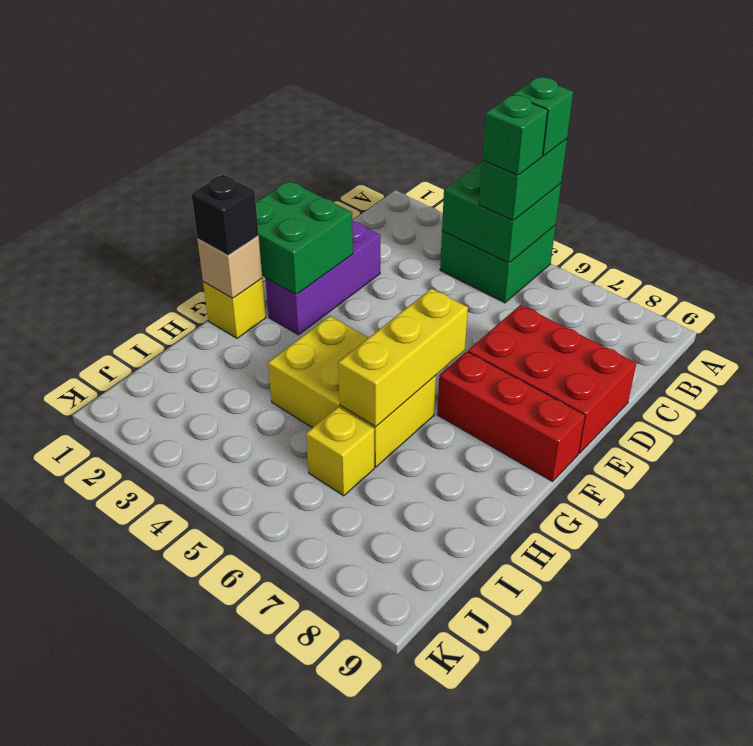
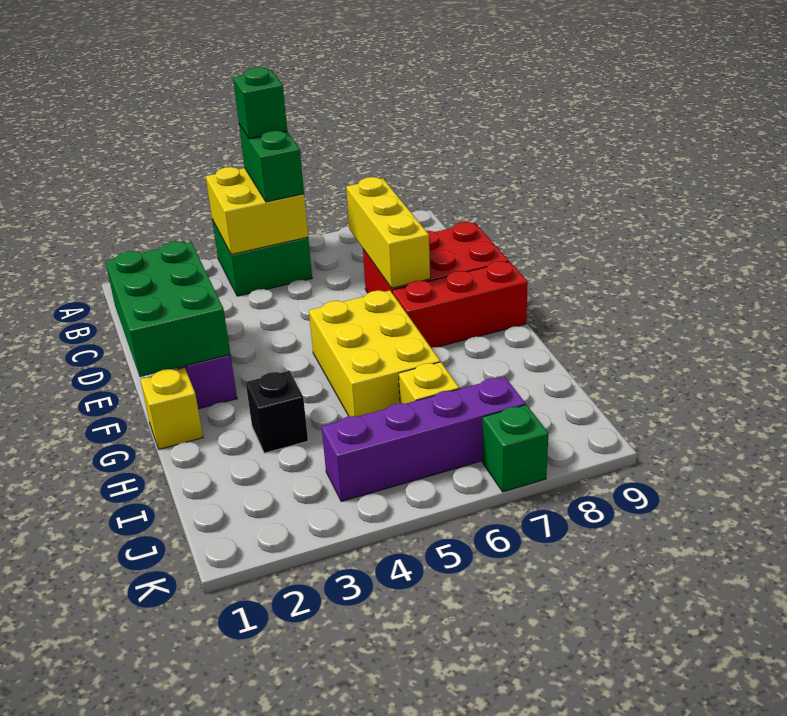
green 2x2 brick [442,162,561,263] -> yellow 2x2 brick [206,167,308,255]
green 1x1 brick [482,95,548,175] -> green 1x1 brick moved to [482,405,548,492]
green 2x2 brick [256,181,353,295] -> green 2x3 brick [105,241,230,377]
yellow 1x3 brick [338,288,468,427] -> yellow 1x3 brick moved to [346,177,430,288]
tan 1x1 brick [197,236,262,298] -> none
black 1x1 brick [191,174,259,255] -> black 1x1 brick moved to [246,371,308,453]
yellow 2x3 brick [268,316,436,467] -> yellow 2x3 brick turned to [309,290,440,417]
none -> purple 1x4 brick [322,377,526,501]

